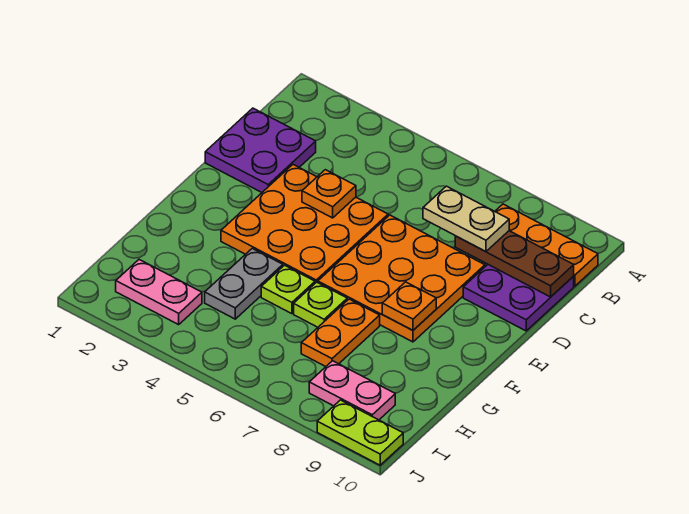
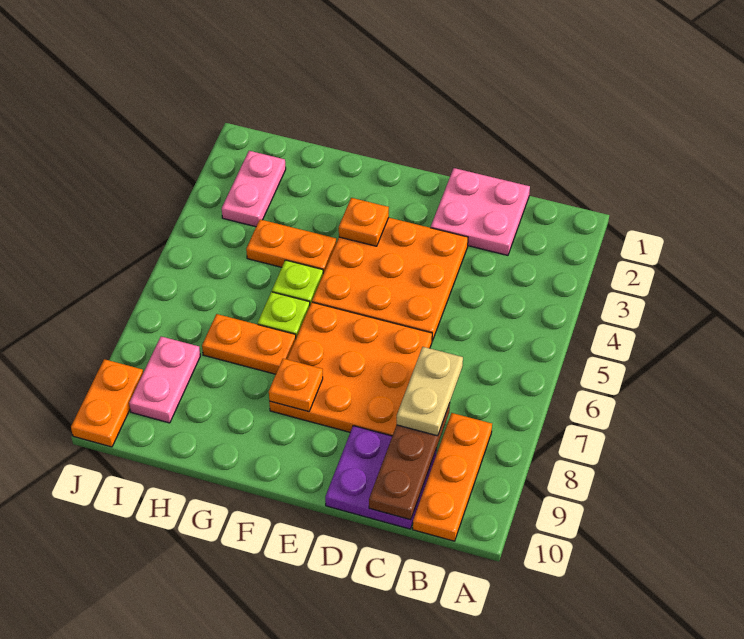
purple 2x2 plate [205,108,316,192] -> pink 2x2 plate [431,168,530,255]
orange 1x1 plate [302,170,356,218] -> orange 1x1 plate moved to [339,198,389,246]
grey 1x2 plate [205,248,283,319] -> orange 1x2 plate [246,219,337,273]
lime 1x2 plate [317,400,403,465] -> orange 1x2 plate [71,359,143,447]

